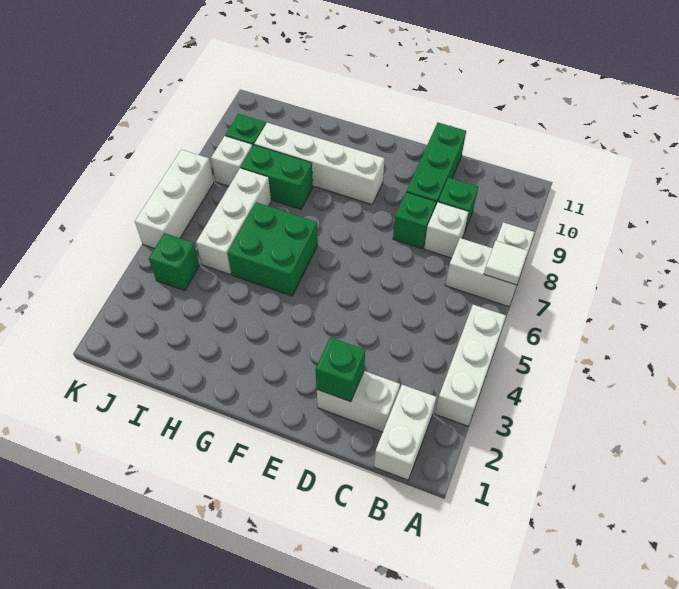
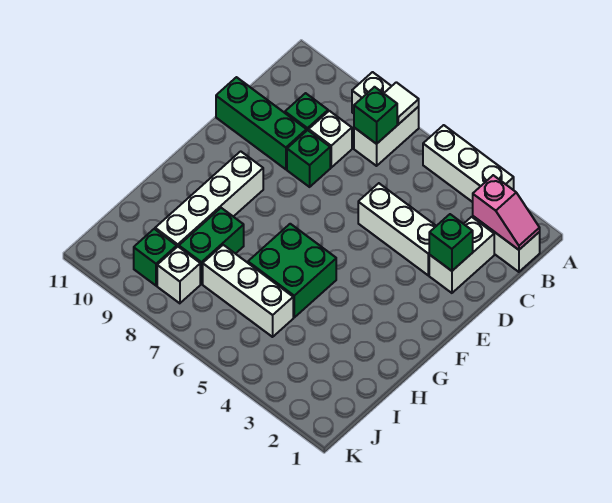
none -> pink 1x2 slope [473,175,540,250]
green 1x1 brick [149,233,199,291] -> green 1x1 brick moved to [354,87,397,144]
white 1x3 brick [135,150,214,248] -> white 1x3 brick moved to [358,183,436,275]

